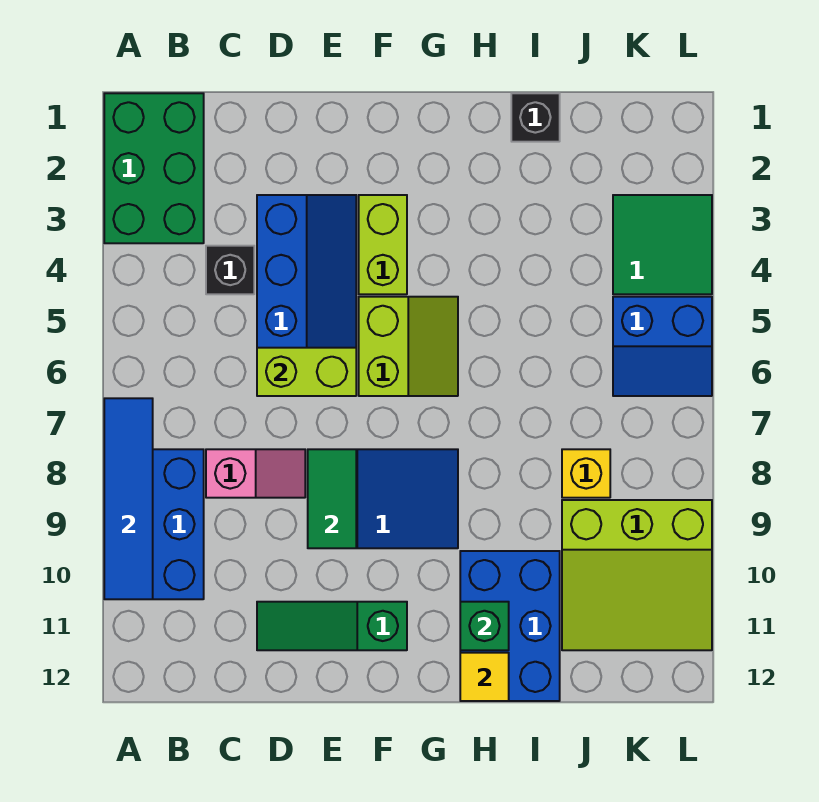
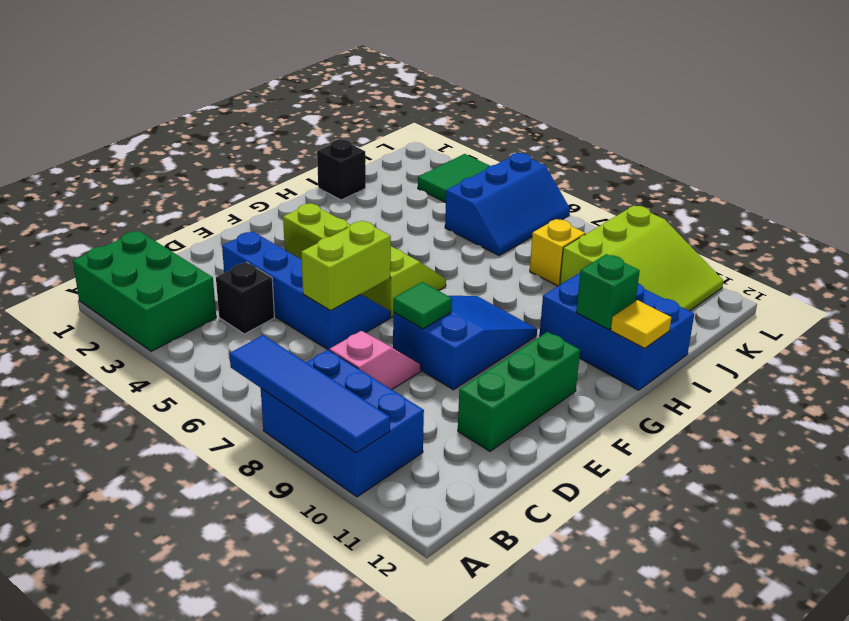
green 1x3 slope [257,602,407,650] -> green 1x3 brick [458,332,580,451]
green 1x2 tile [308,449,356,548] -> green 1x1 tile [393,282,452,329]
blue 2x2 slope [613,297,712,396] -> blue 2x3 slope [445,153,570,256]

